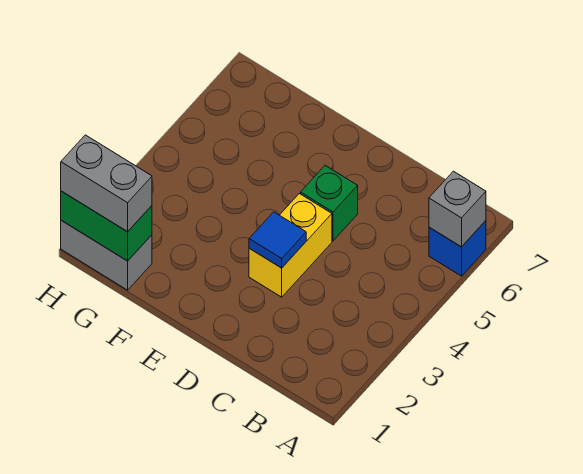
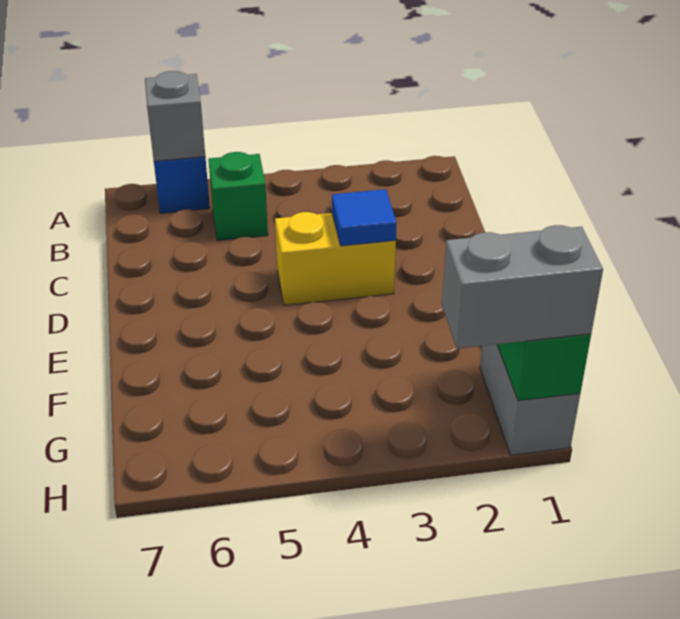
green 1x1 brick [301,166,358,241] -> green 1x1 brick moved to [208,152,268,241]
grey 1x2 brick [61,135,152,232] -> grey 1x2 brick turned to [442,225,603,349]

